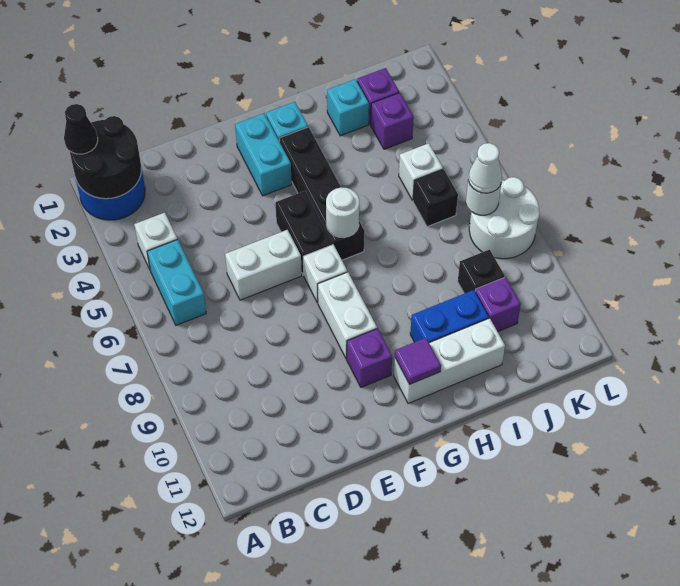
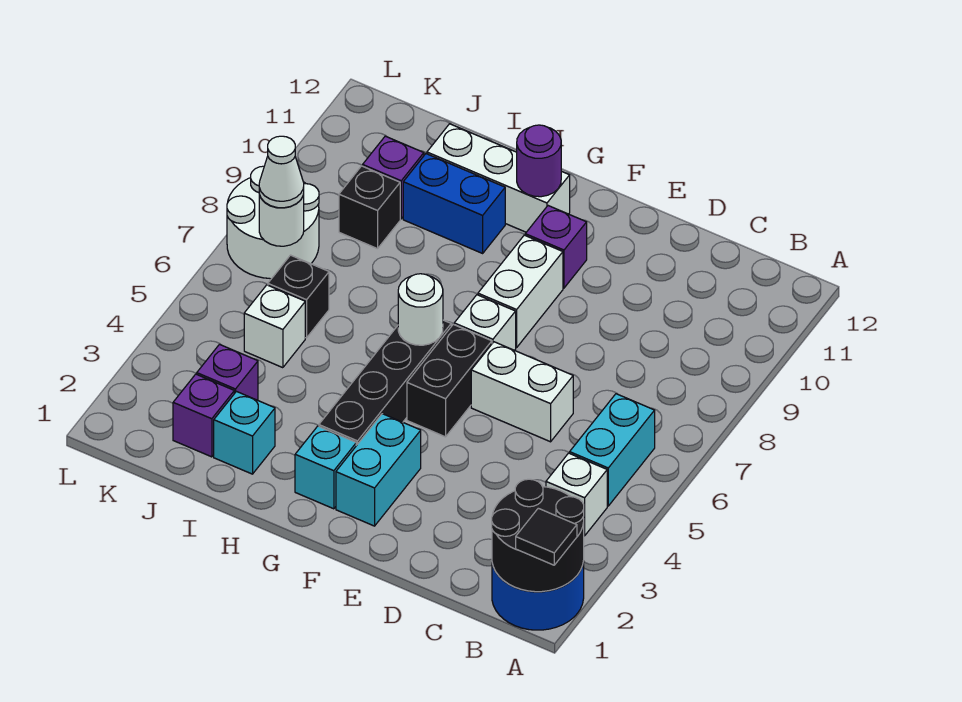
black 1x1 cone [64,104,98,154] -> black 1x1 tile [516,508,577,565]
purple 1x1 tile [395,338,441,385] -> purple 1x1 round brick [517,125,561,197]

